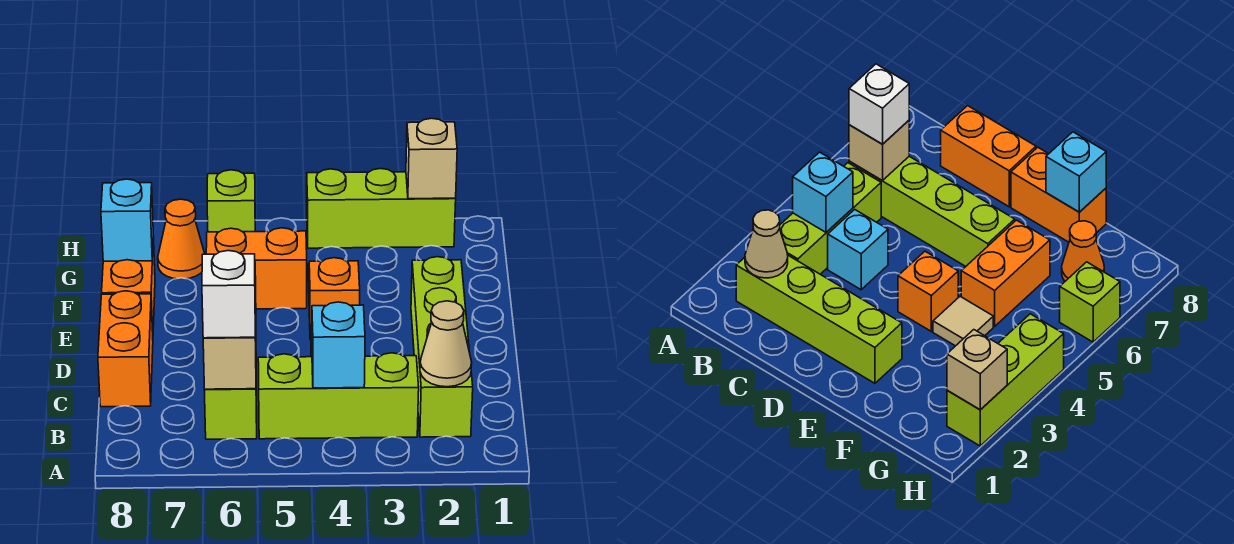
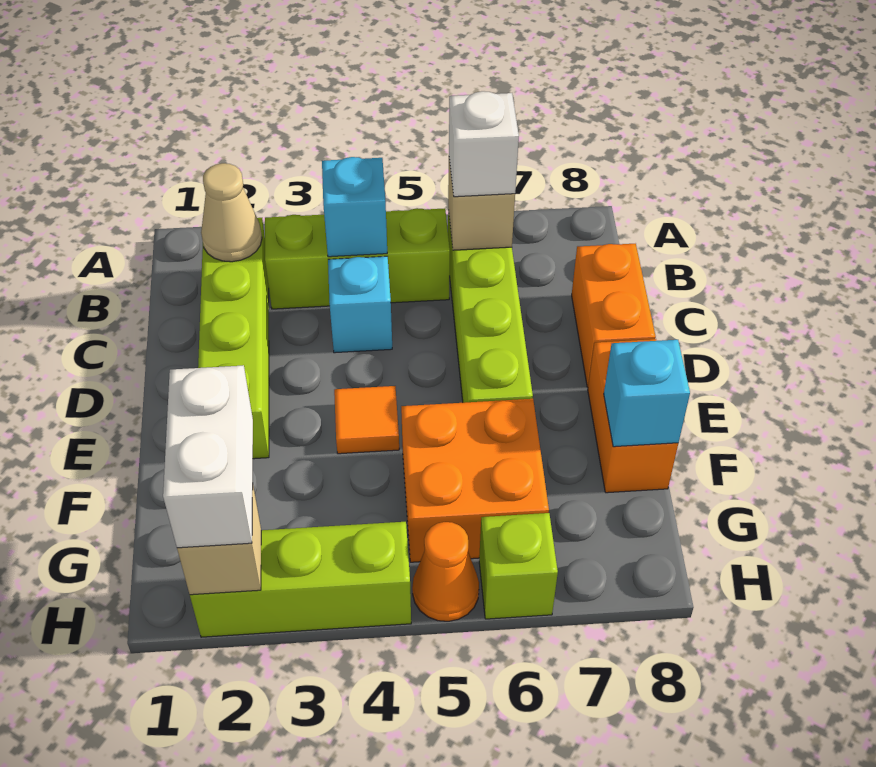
orange 1x1 brick [309,258,360,340] -> orange 1x1 tile [334,386,399,454]
tan 1x1 tile [933,297,993,346] -> none
orange 1x2 brick [206,228,307,309] -> orange 2x2 brick [401,399,549,562]
none -> white 1x2 brick [163,365,253,548]
orange 1x1 cone [158,199,205,279] -> orange 1x1 cone moved to [412,522,479,621]

